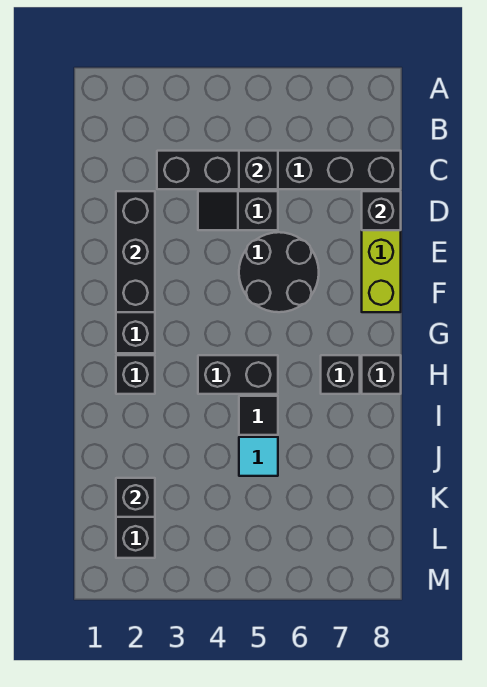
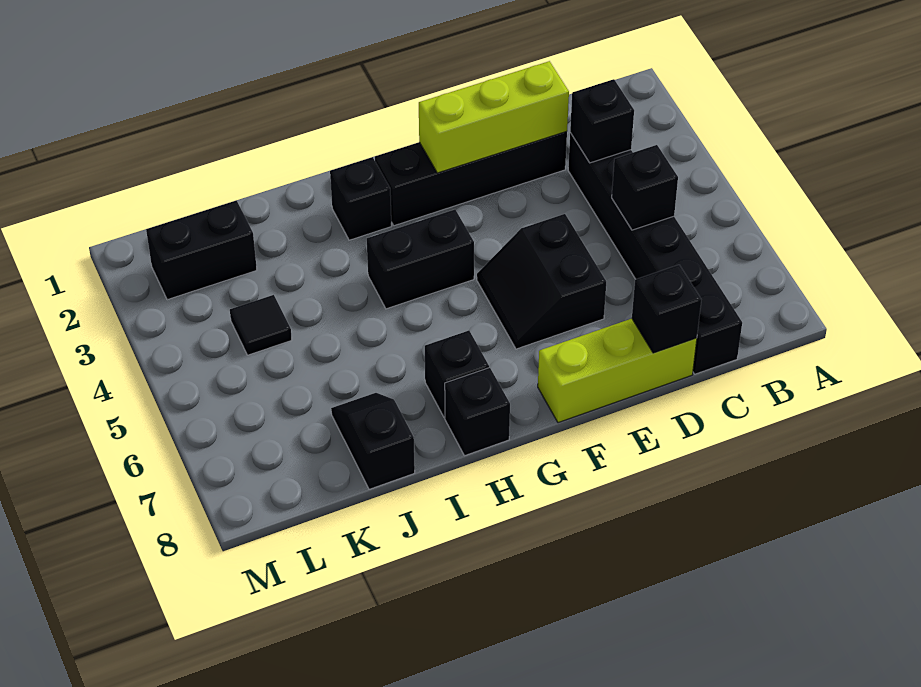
black 1x3 brick [116,191,155,312] -> lime 1x3 brick [419,61,569,173]
black 1x2 slope [198,191,278,230] -> black 1x2 slope moved to [331,393,415,489]
black 2x2 round brick [239,232,319,312] -> black 2x2 slope [477,214,606,349]
black 1x2 brick [198,355,278,394] -> black 1x2 brick turned to [367,210,474,309]
black 1x1 tile [239,396,278,435] -> black 1x1 tile moved to [230,295,292,355]
cyan 1x1 tile [239,437,278,476] -> none
black 1x1 brick [116,478,155,517] -> black 1x1 brick moved to [570,79,634,163]

